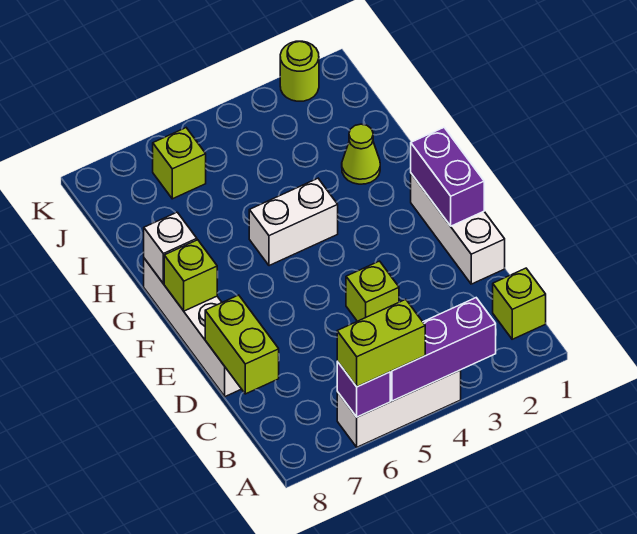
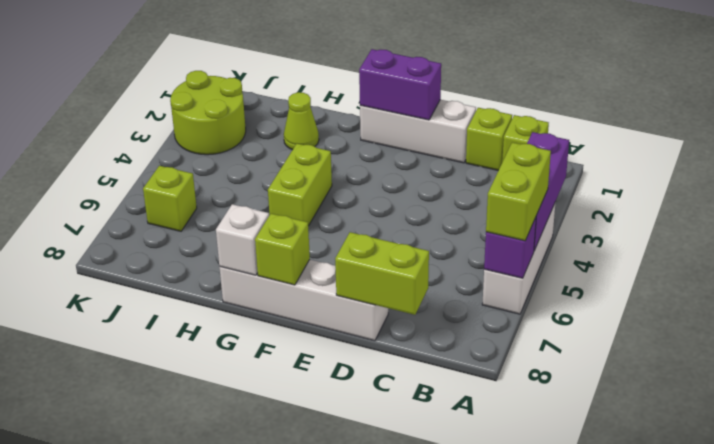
lime 1x1 brick [346,261,399,321] -> lime 1x1 brick moved to [466,108,512,170]
white 1x2 brick [249,178,338,266] -> lime 1x2 brick [268,144,332,226]
lime 1x1 round brick [280,41,319,101] -> lime 2x2 round brick [170,71,246,155]

